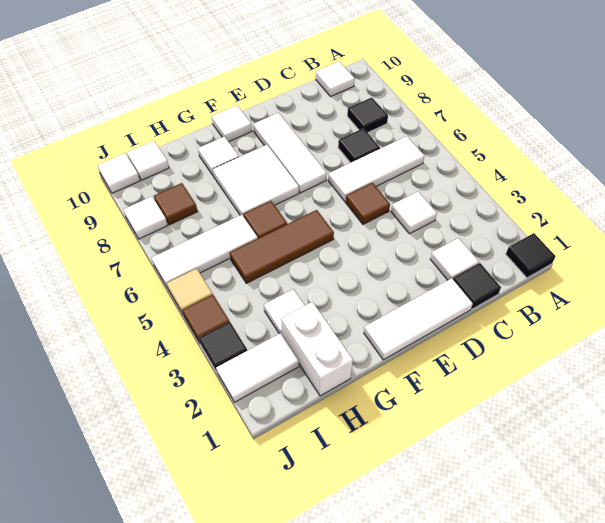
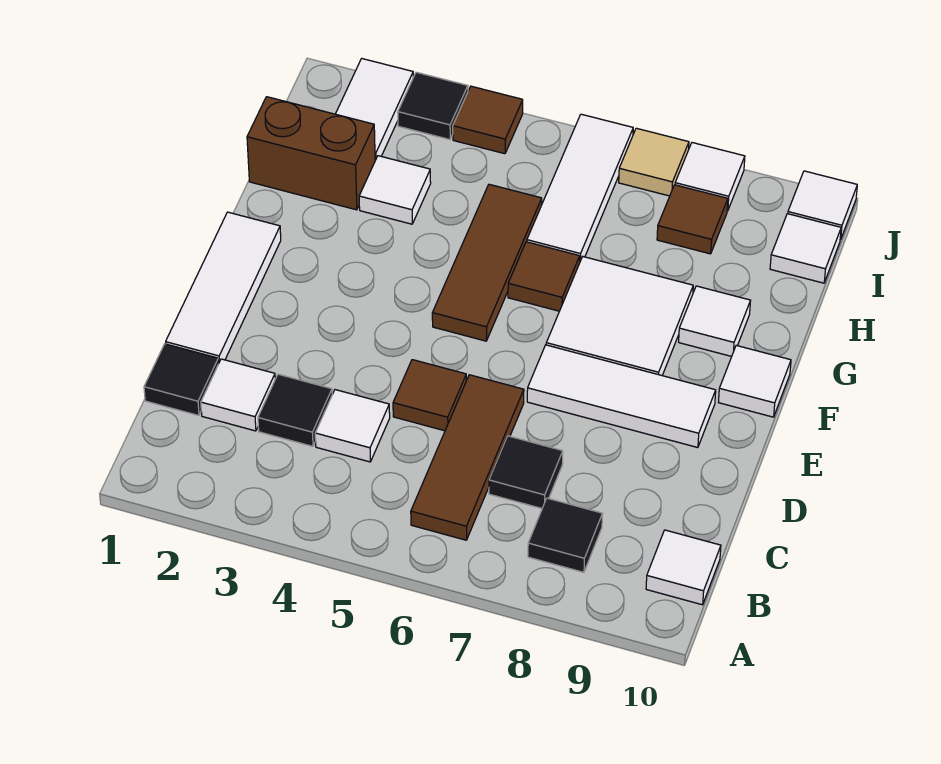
black 1x1 tile [506,233,556,278] -> black 1x1 tile moved to [258,374,332,446]
white 1x3 tile [328,136,424,202] -> brown 1x3 tile [411,375,524,540]
white 1x2 brick [281,302,353,396] -> brown 1x2 brick [247,97,375,210]
tan 1x1 tile [167,269,213,315] -> tan 1x1 tile moved to [619,128,689,196]

